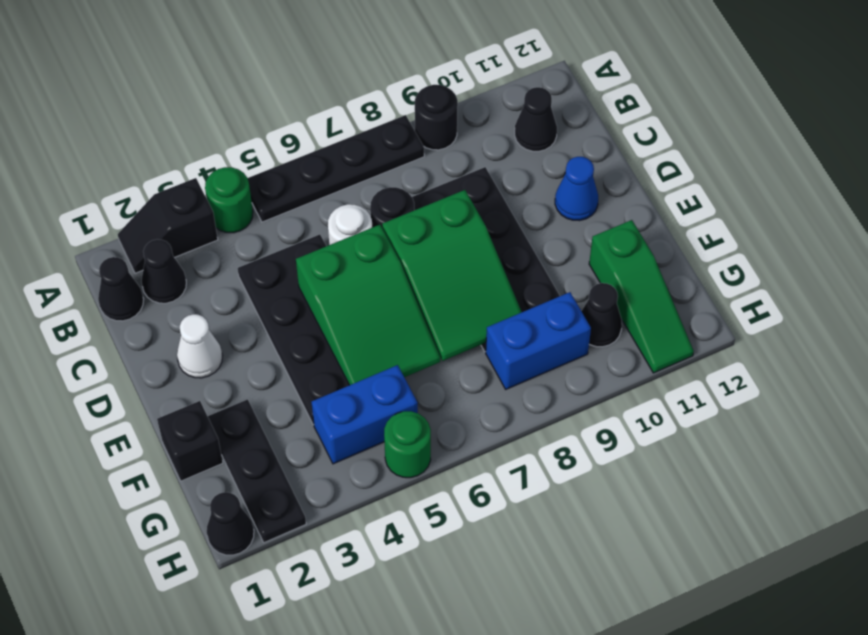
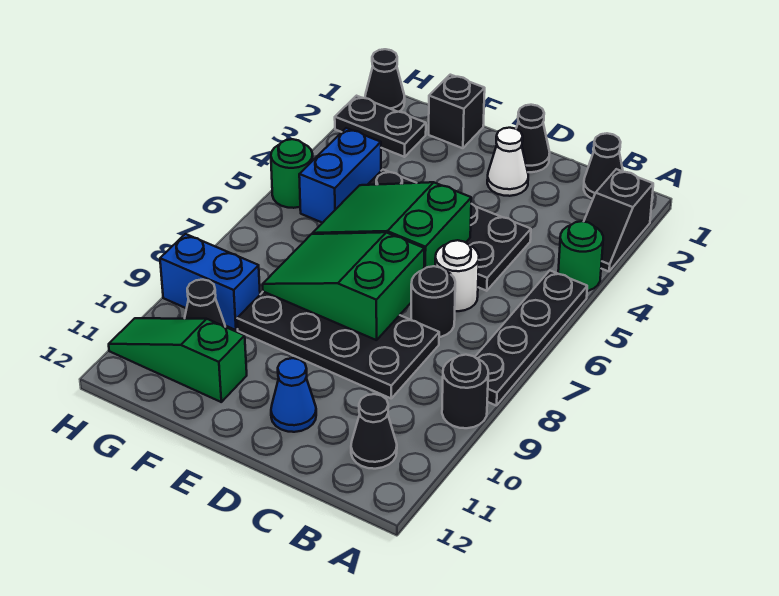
black 1x2 slope [118,178,218,273] -> black 1x2 slope turned to [584,169,653,271]
black 1x1 cone [142,239,186,303] -> black 1x1 cone moved to [516,105,550,172]
black 1x3 plate [208,399,306,543] -> black 1x2 plate [335,96,426,157]
blue 1x2 brick [486,292,591,389] -> blue 1x2 brick turned to [160,234,260,330]

